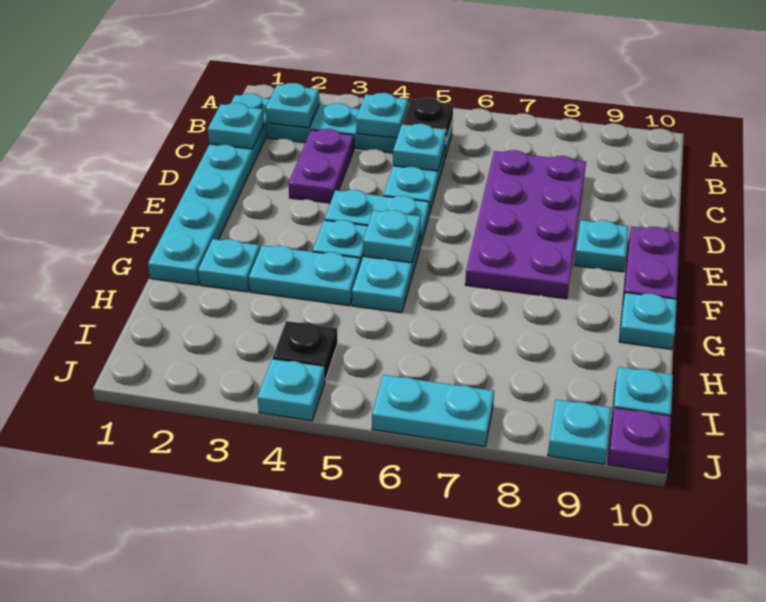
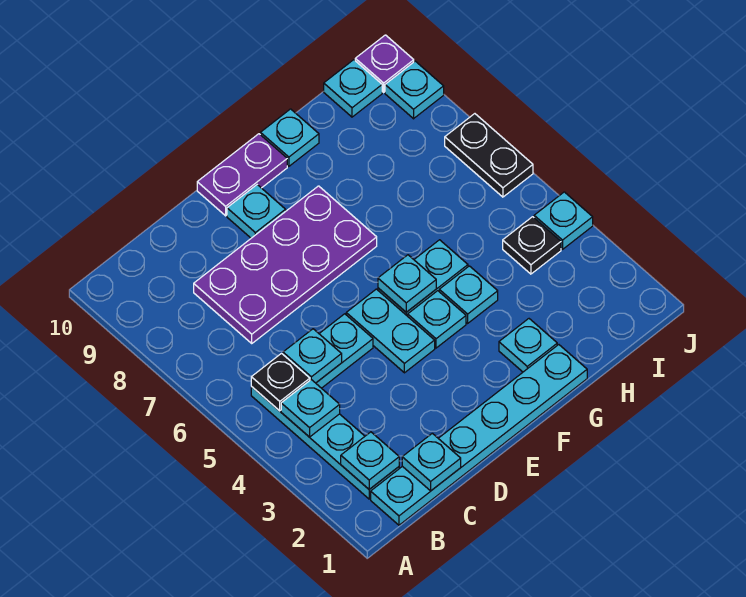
purple 1x2 plate [288,129,354,203] -> none
cyan 1x2 plate [249,245,360,306] -> cyan 1x1 plate [439,266,498,323]
cyan 1x2 plate [372,375,494,447] -> black 1x2 plate [445,114,533,197]

